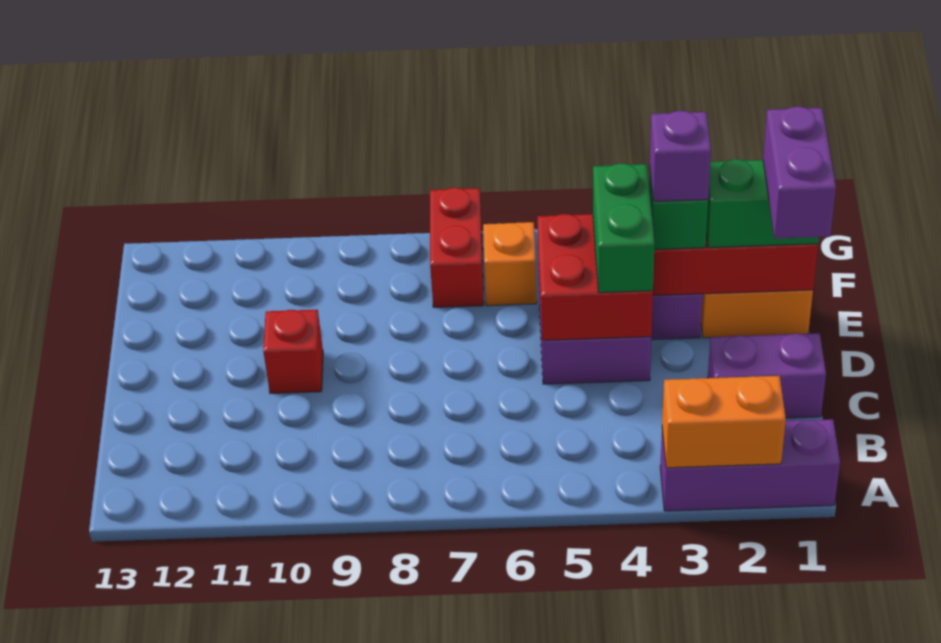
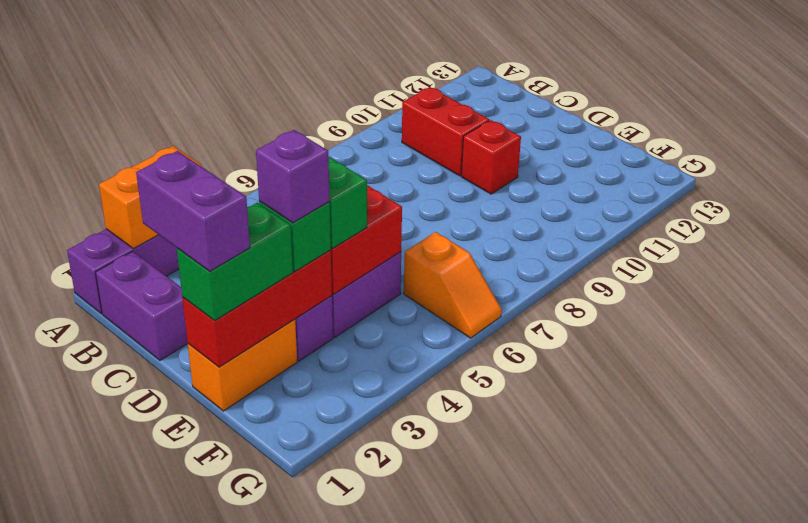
purple 1x2 brick [708,333,826,418] -> purple 1x2 brick turned to [95,252,188,360]
red 1x2 brick [430,188,484,307] -> red 1x2 brick moved to [402,87,489,176]

